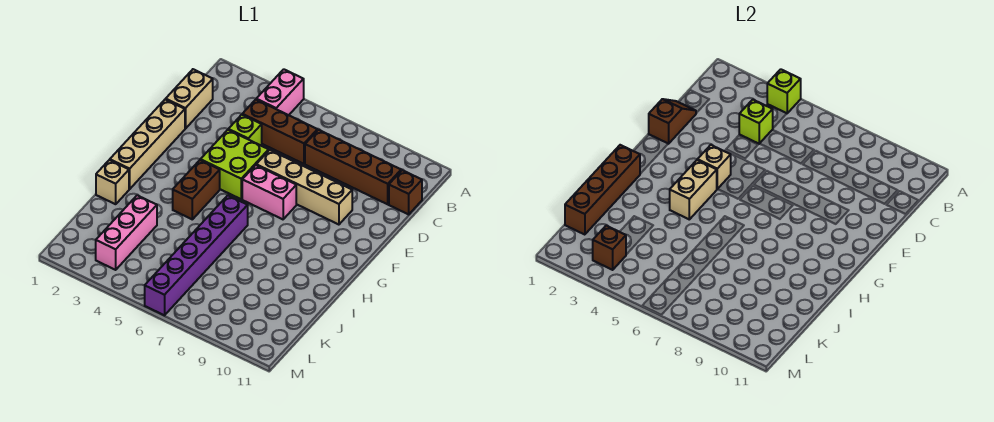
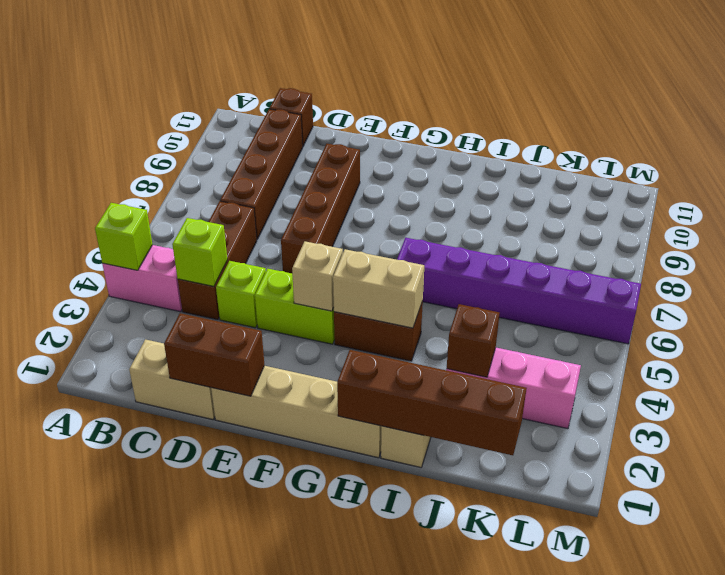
brown 1x2 slope [649,99,696,144] -> brown 1x2 brick [164,313,265,396]
lime 2x2 brick [200,130,269,199] -> lime 1x2 brick [255,269,335,344]
tan 1x4 brick [256,150,352,225] -> brown 1x4 brick [281,144,360,273]
pink 1x2 brick [242,165,296,219] -> none
brown 1x1 brick [593,226,626,270] -> brown 1x1 brick moved to [447,304,500,377]

